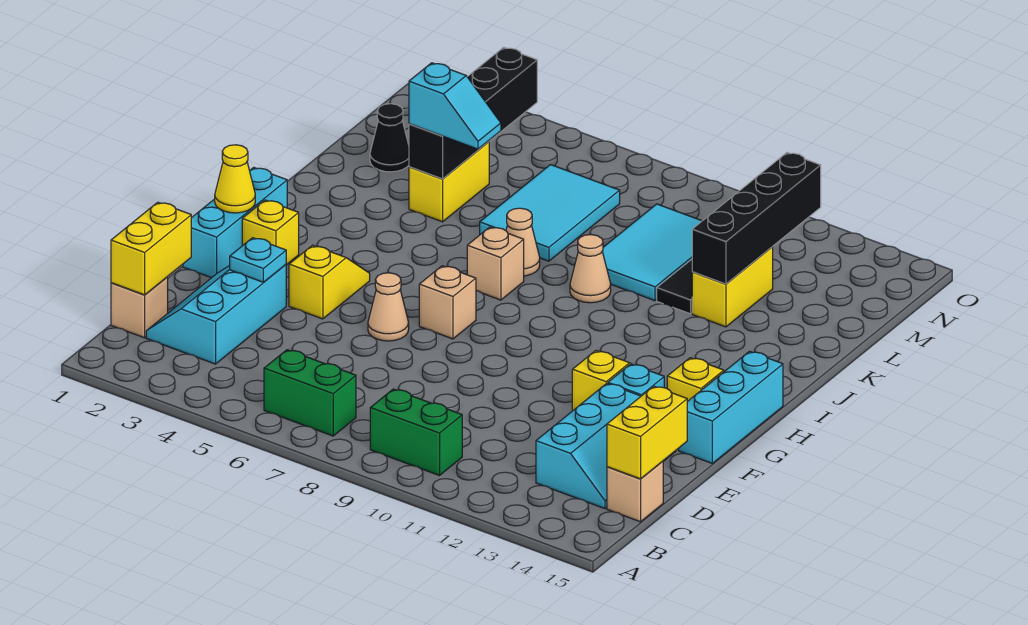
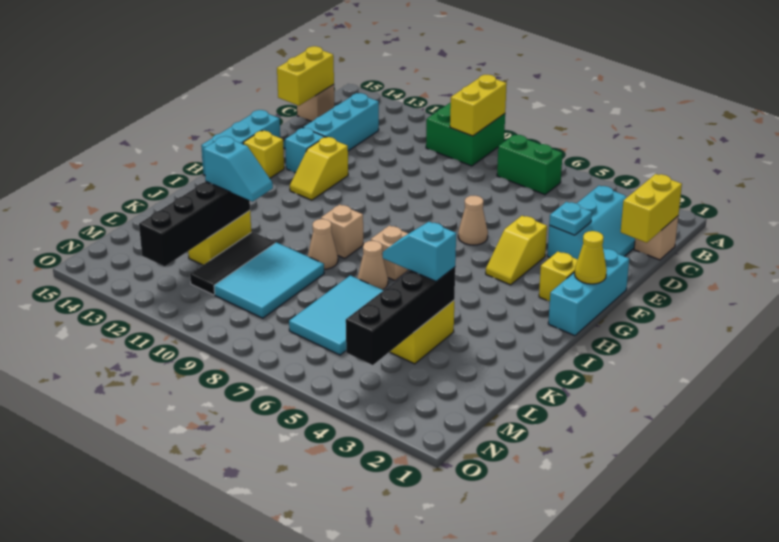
none -> yellow 1x2 brick [450,75,507,136]
green 1x2 brick [370,389,462,476] -> green 2x2 brick [426,102,505,166]
tan 1x1 brick [419,266,476,339] -> tan 1x1 brick moved to [321,204,363,258]
none -> cyan 1x2 slope [203,136,273,201]
black 1x1 cone [370,104,409,172] -> none

